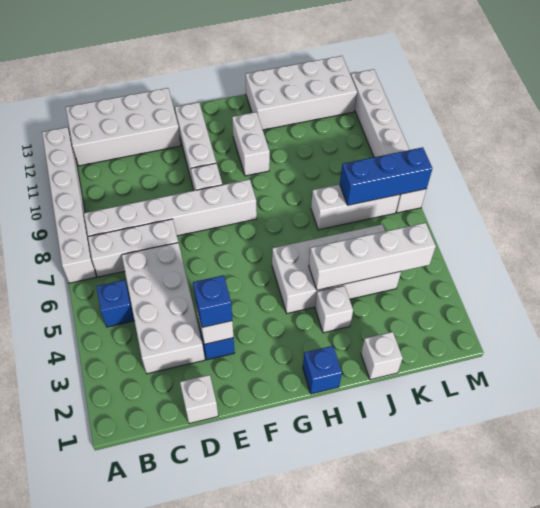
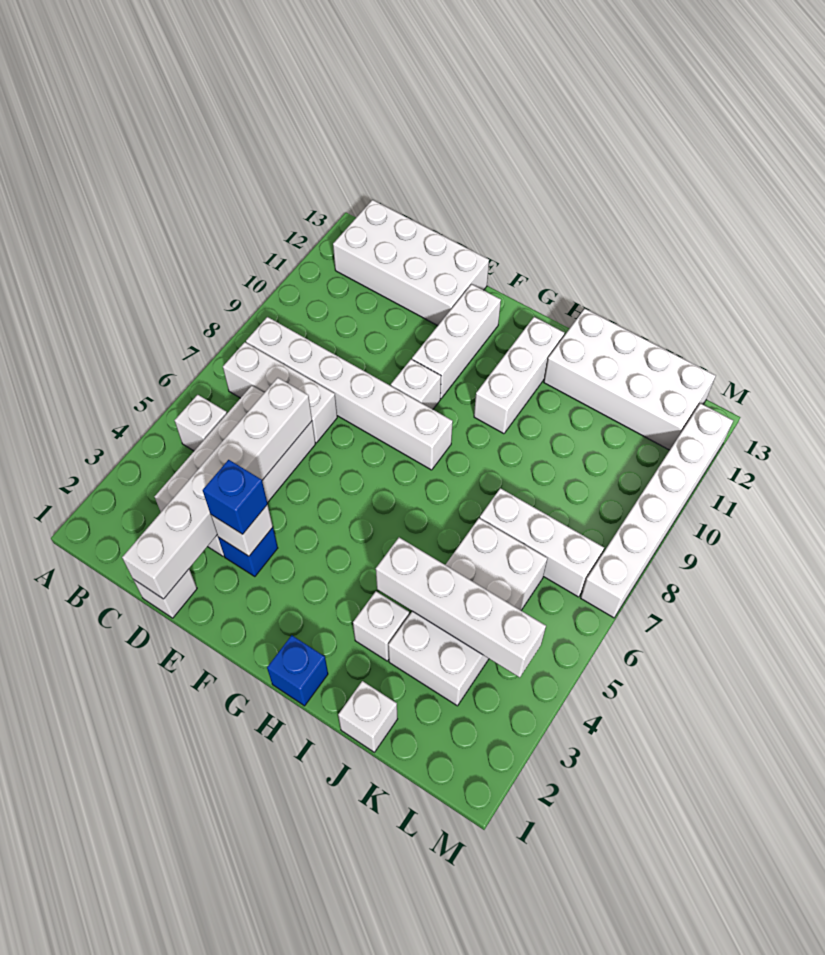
white 1x6 brick [42,127,96,283] -> white 1x6 brick moved to [122,378,312,599]
blue 1x1 brick [97,280,134,327] -> white 1x1 brick [175,395,227,451]
white 2x4 brick [272,224,401,313] -> white 2x4 brick turned to [388,518,547,706]
white 1x2 brick [232,112,270,176] -> white 1x3 brick [474,317,564,434]
blue 1x3 brick [340,147,432,205] -> none

